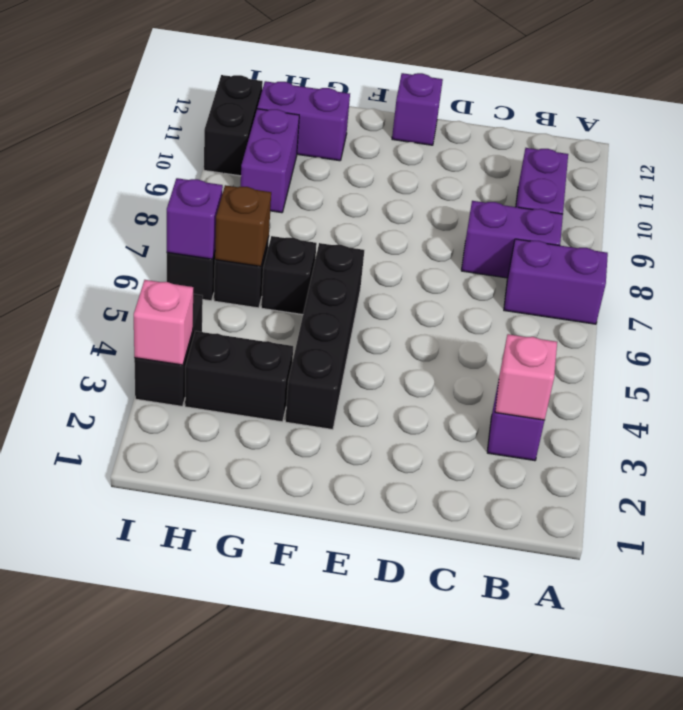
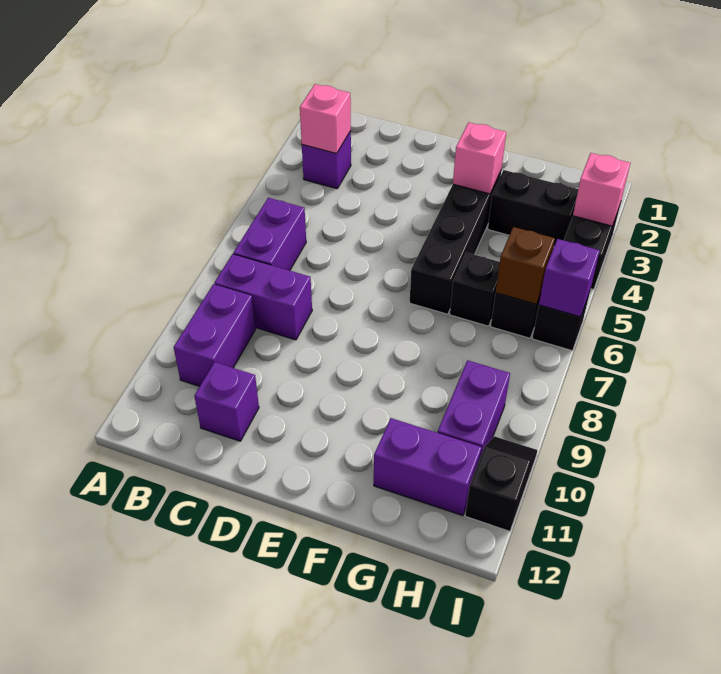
purple 1x2 brick [504,239,608,324] -> purple 1x2 brick turned to [234,198,306,271]
purple 1x1 brick [392,73,443,145] -> purple 1x1 brick moved to [194,362,259,441]
none -> pink 1x1 brick [453,122,506,194]
black 1x2 brick [204,75,263,176] -> black 1x2 slope [465,436,537,531]

